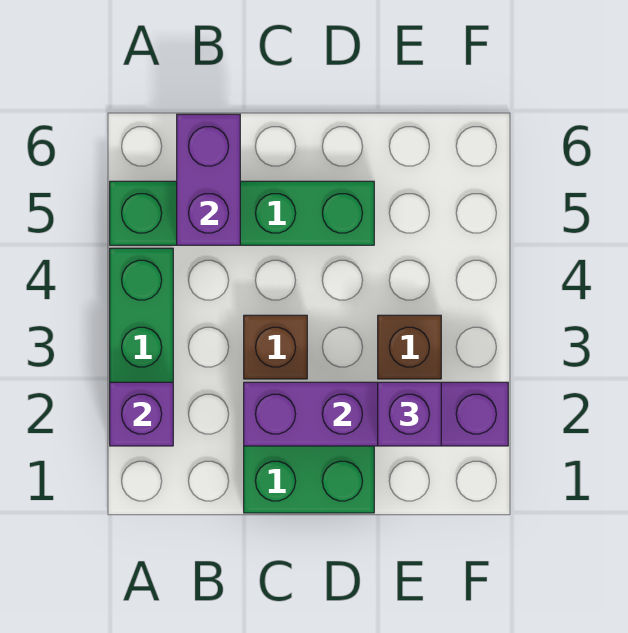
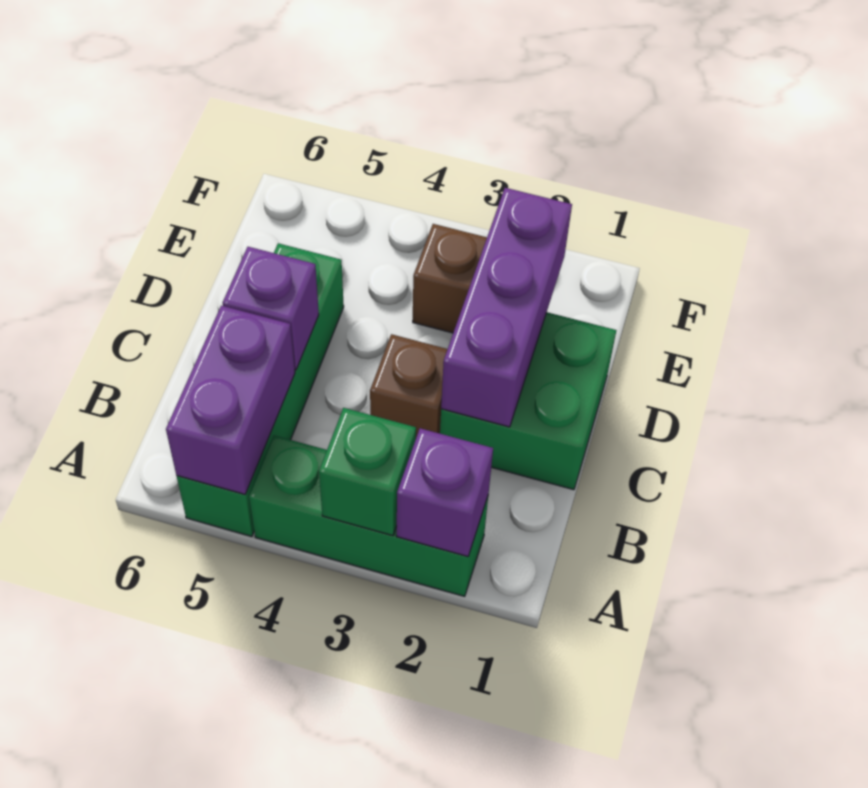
none -> green 1x1 brick [319,408,416,536]
purple 1x2 brick [177,114,240,245] -> purple 1x2 brick turned to [166,306,295,494]
purple 1x4 brick [244,382,508,446] -> purple 1x3 brick [441,188,572,427]
purple 1x1 brick [378,382,441,446] -> purple 1x1 brick moved to [223,247,319,370]

